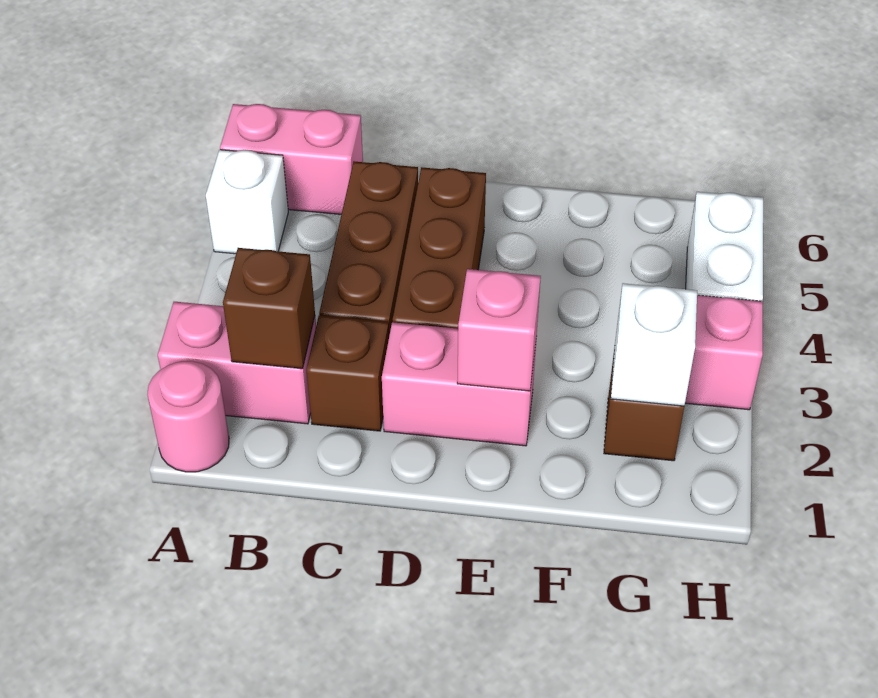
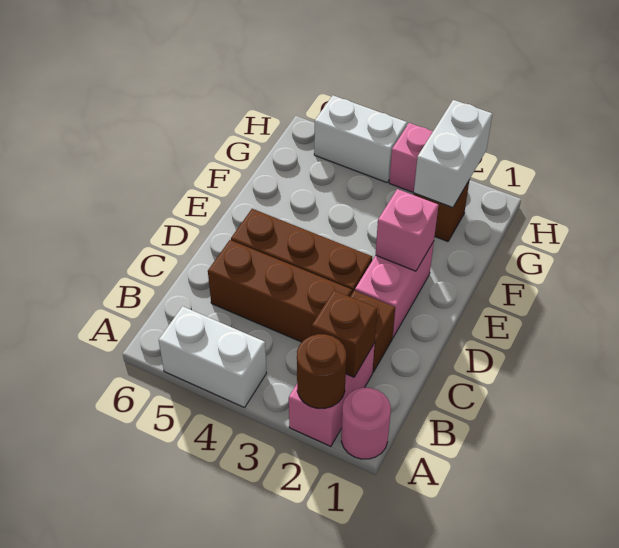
none -> brown 1x1 round brick [297,334,346,409]
white 1x1 brick [206,150,288,254] -> white 1x2 brick [159,306,266,408]
pink 1x2 brick [220,104,363,214] -> none
white 1x1 brick [611,283,697,406] -> white 1x2 brick [414,100,492,207]

